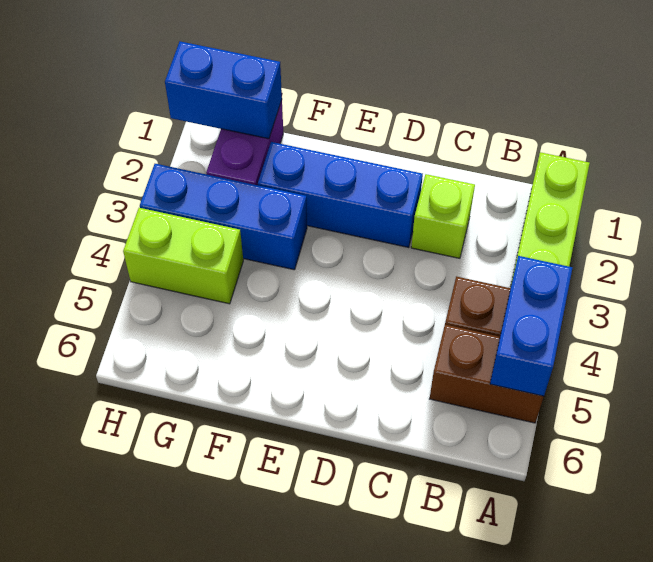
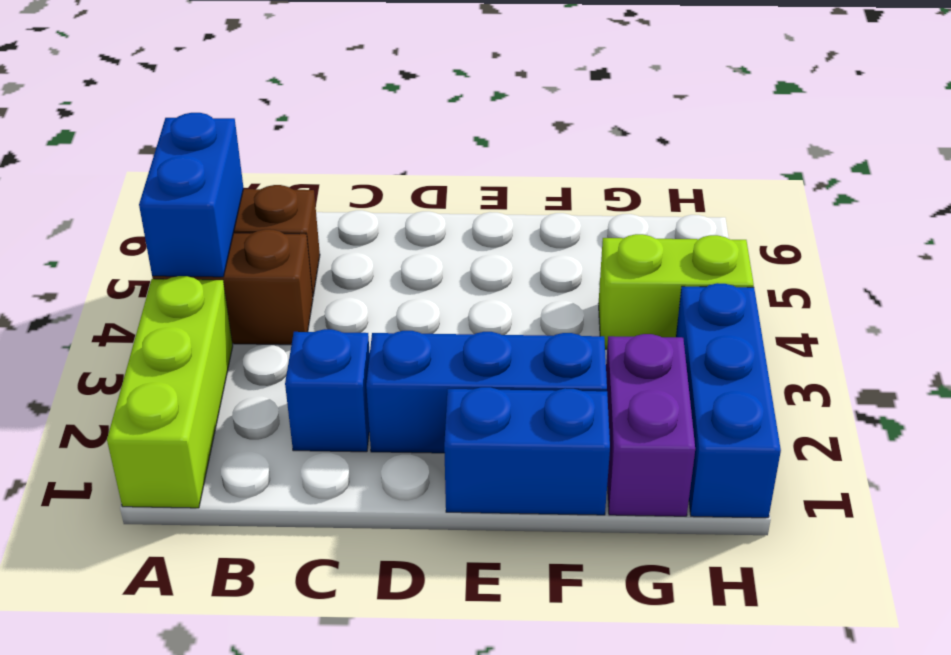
lime 1x1 brick [411,174,475,258] -> blue 1x1 brick [285,329,370,452]
blue 1x3 brick [140,164,307,270] -> blue 1x3 brick turned to [676,283,781,518]
blue 1x2 brick [165,42,282,139] -> blue 1x2 brick moved to [444,387,610,515]

